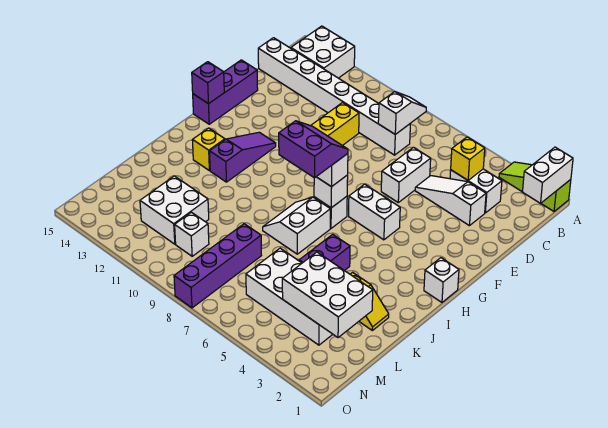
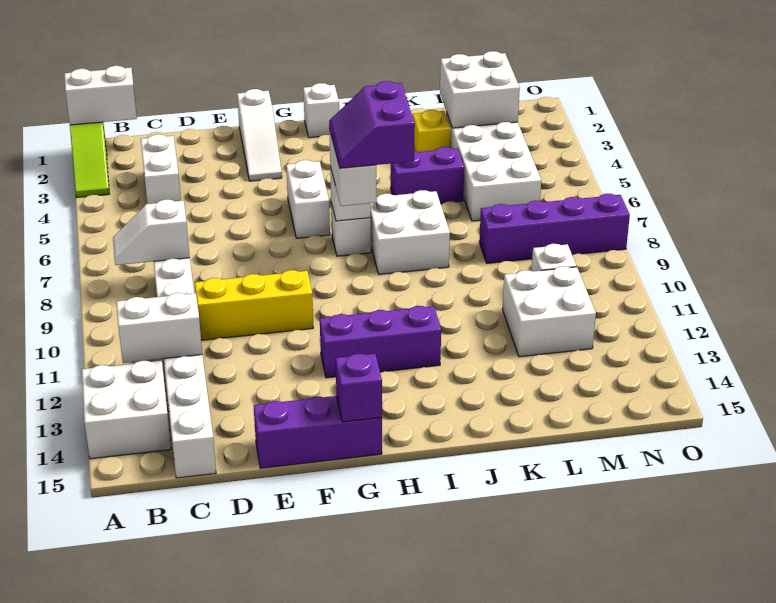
yellow 1x1 brick [451,137,485,180] -> none
white 1x3 slope [415,176,486,226] -> white 1x3 slope moved to [237,89,282,181]
white 1x2 brick [381,147,431,202] -> white 1x2 brick moved to [116,293,202,363]
purple 1x3 slope [210,132,276,182] -> purple 1x3 brick [320,306,441,378]
white 2x2 slope [263,197,330,254] -> white 2x2 brick [371,190,450,274]
yellow 1x1 brick [193,128,225,171] -> none
white 2x3 brick [282,252,373,338] -> white 2x2 brick [440,51,520,128]

